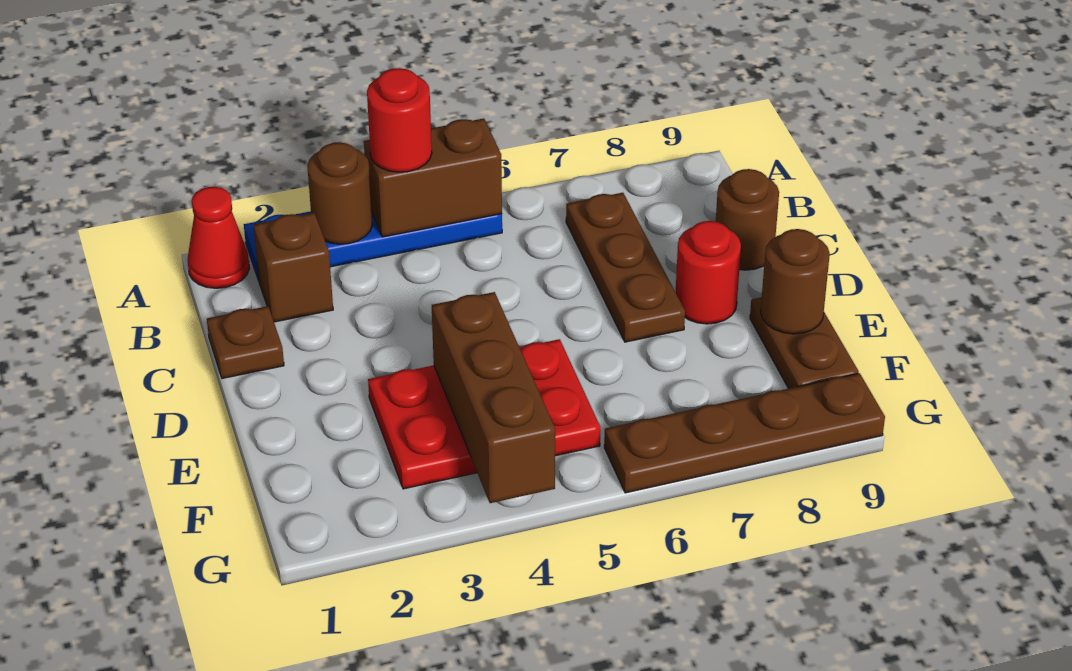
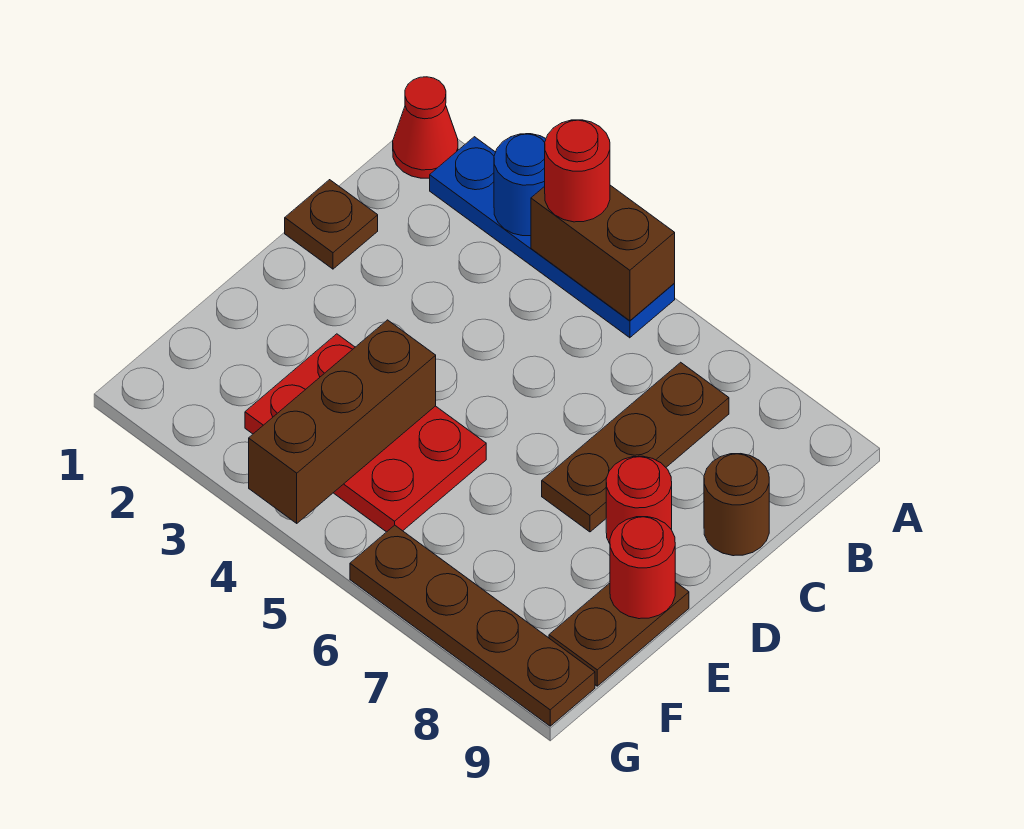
brown 1x1 round brick [307,142,372,244] -> blue 1x1 round brick [494,134,546,236]
brown 1x1 brick [254,213,333,322] -> none
brown 1x1 round brick [761,229,830,334] -> red 1x1 round brick [610,517,675,619]

